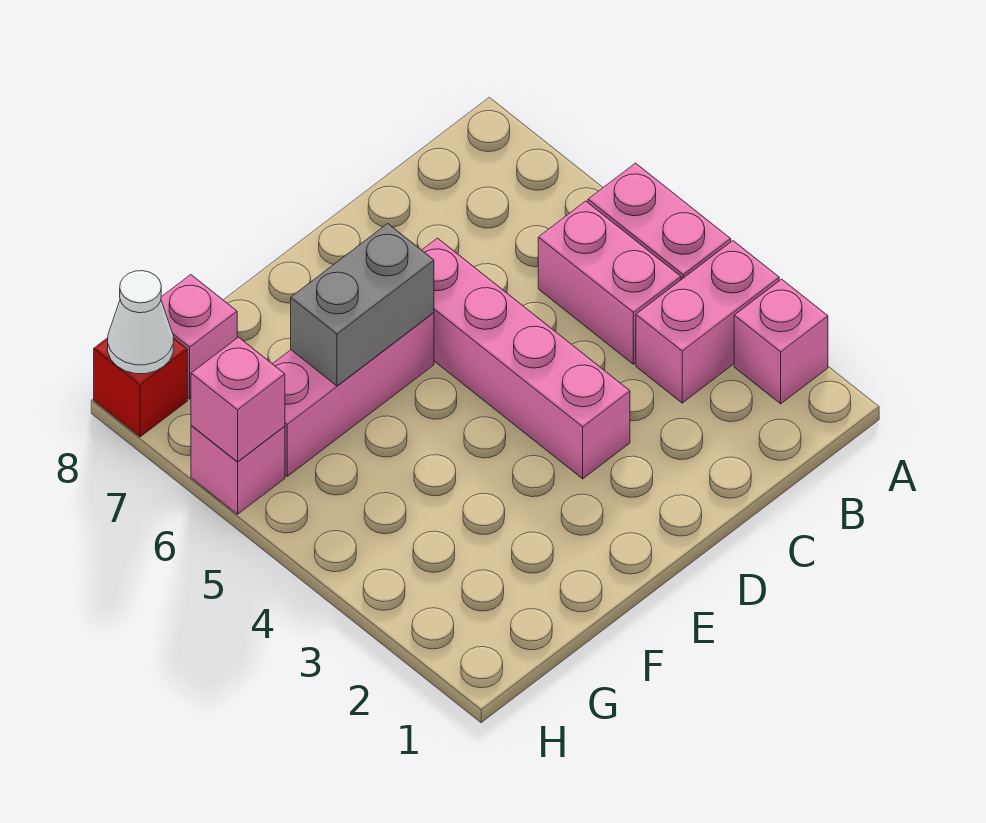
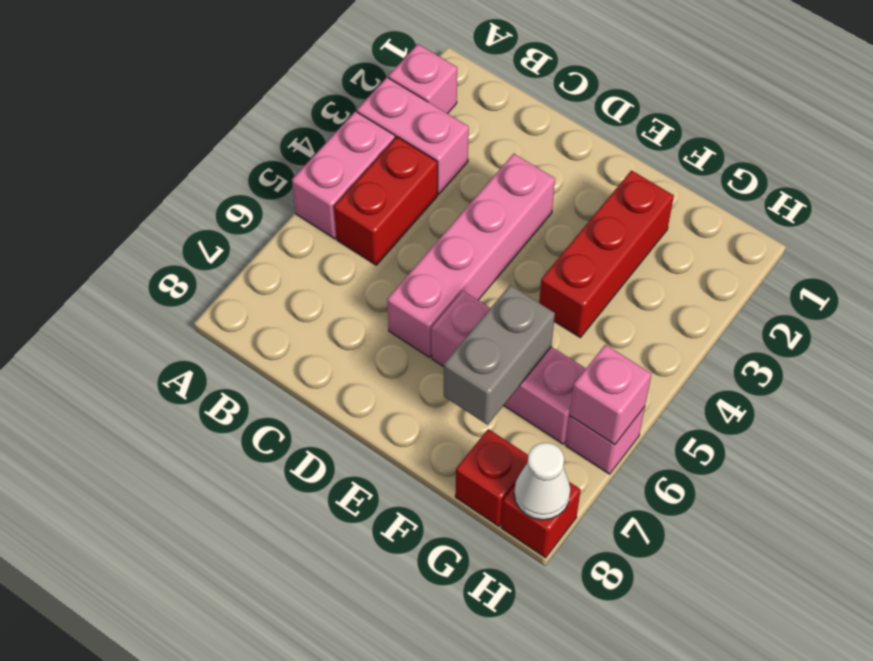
pink 1x2 brick [538,201,681,364] -> red 1x2 brick [334,137,438,265]
grey 1x2 brick [291,224,434,386] -> grey 1x2 brick turned to [444,285,555,425]
none -> red 1x3 brick [539,171,674,337]
pink 1x1 brick [161,275,237,399] -> red 1x1 brick [455,429,528,526]

